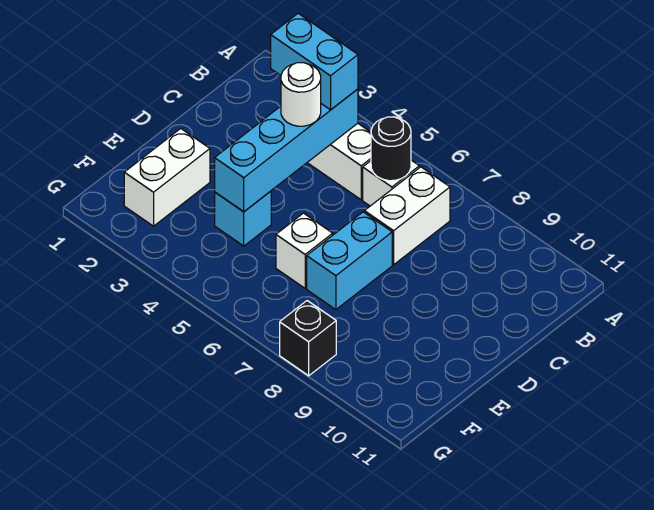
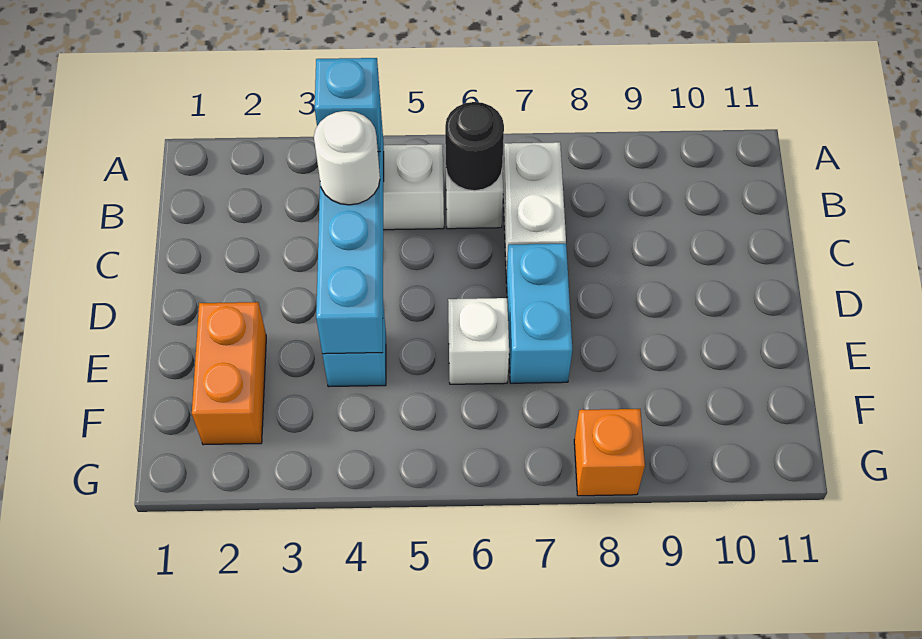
cyan 1x2 brick [271,13,358,110] -> cyan 1x1 brick [315,58,380,152]
white 1x2 brick [124,128,210,226] -> orange 1x2 brick [192,302,266,445]
black 1x1 brick [280,301,336,376] -> orange 1x1 brick [574,409,645,496]

